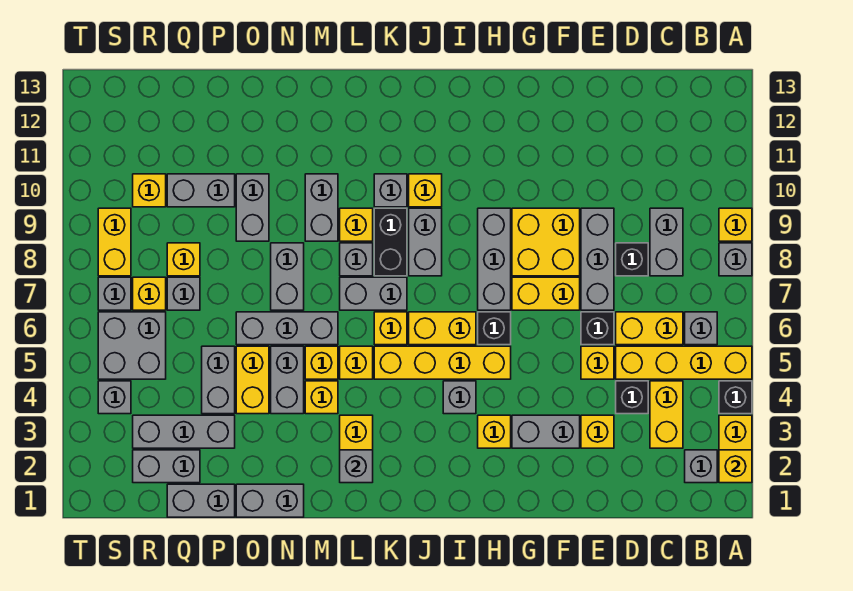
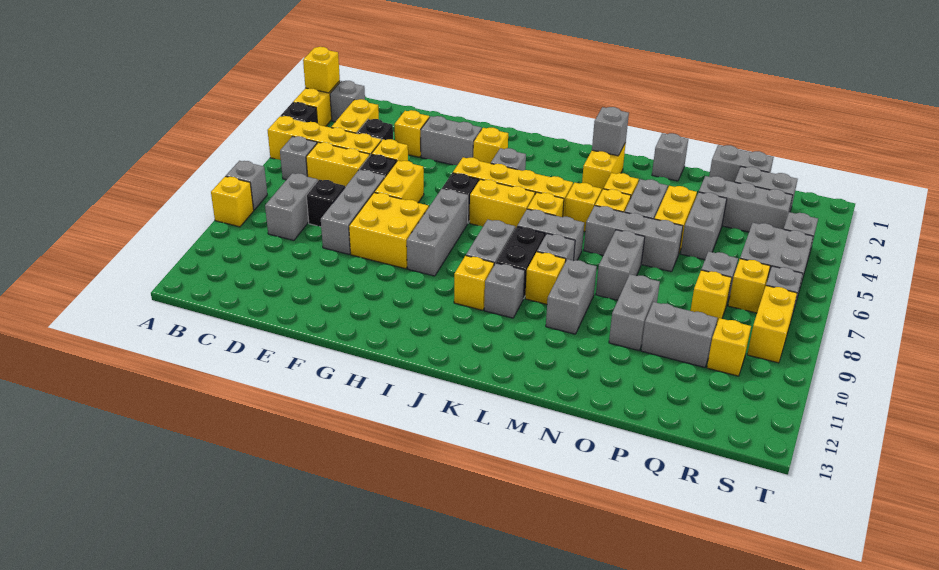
yellow 1x2 brick [512,277,580,310] -> yellow 1x2 brick turned to [374,161,424,203]
grey 1x2 brick [236,484,304,517] -> grey 1x1 brick [652,133,688,181]

